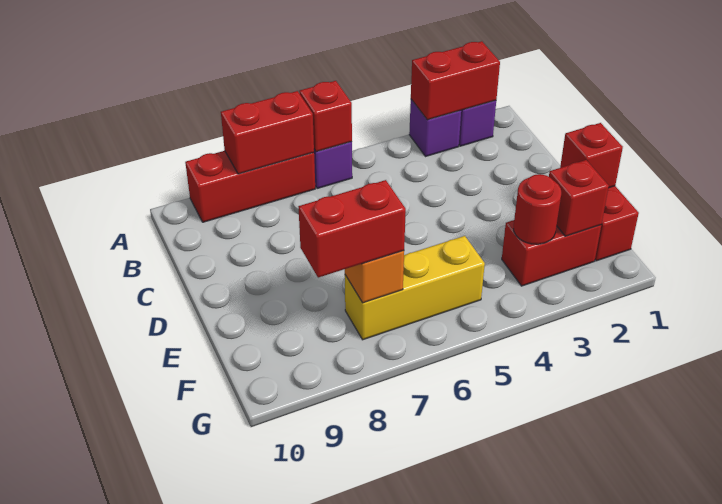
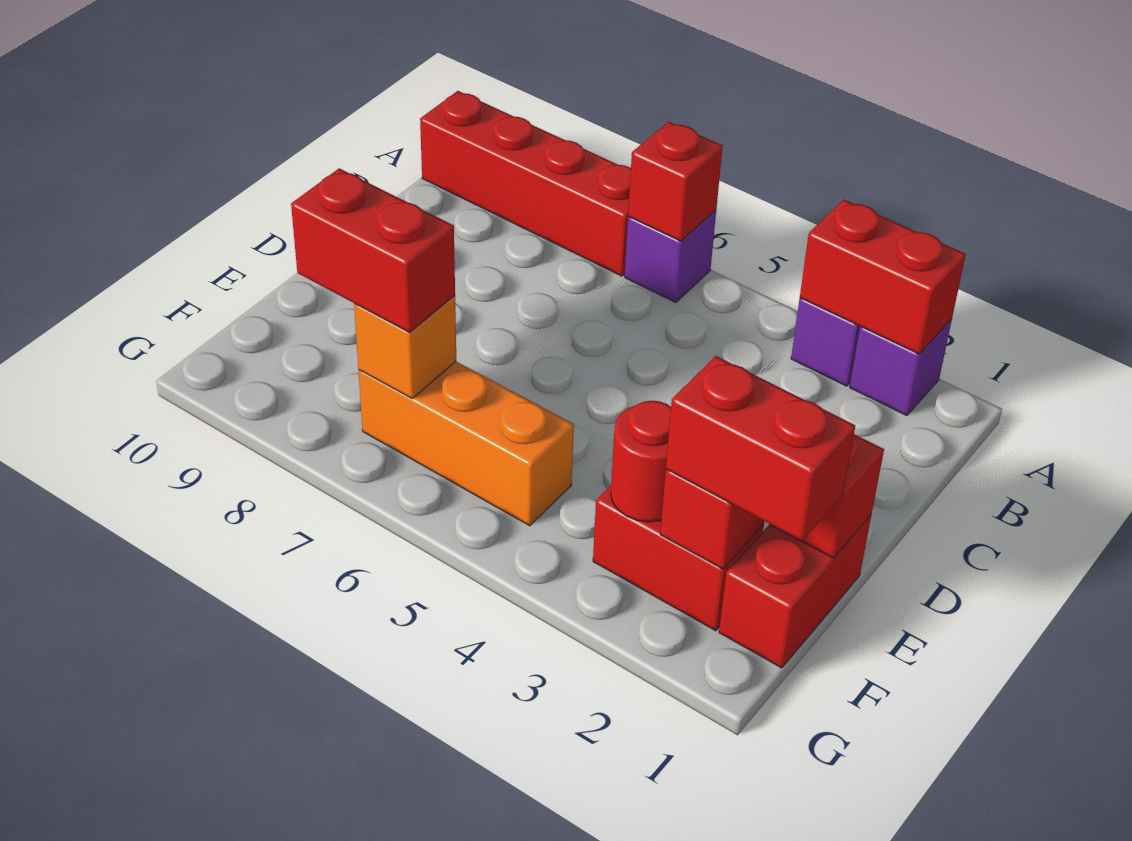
red 1x3 brick [185,151,315,222] -> red 1x4 brick [420,91,631,276]
red 1x2 brick [221,91,314,174] -> red 1x2 brick moved to [666,356,855,541]
yellow 1x3 brick [345,236,485,340] -> orange 1x3 brick [359,362,574,526]

